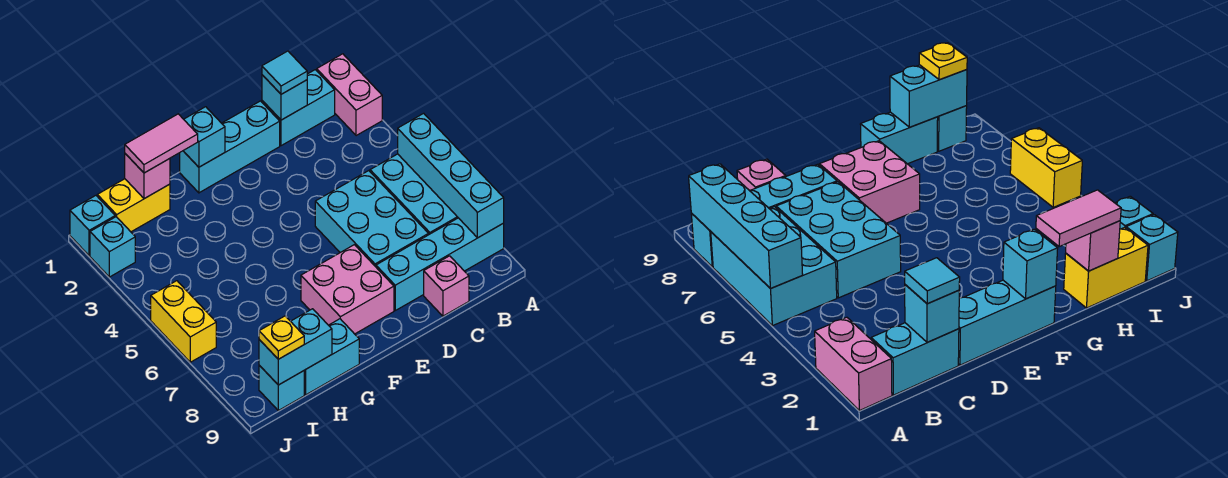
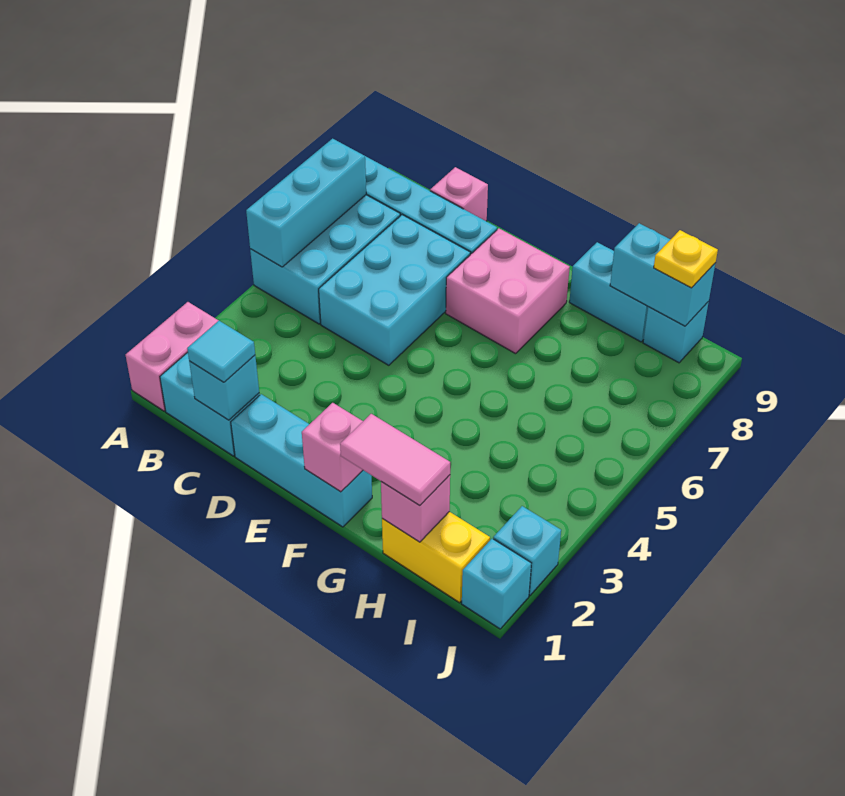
cyan 1x4 brick [398,113,504,238] -> cyan 1x3 brick [246,139,366,267]
cyan 1x1 brick [183,107,225,167] -> pink 1x1 brick [302,403,363,492]
yellow 1x2 brick [151,281,216,362] -> none

